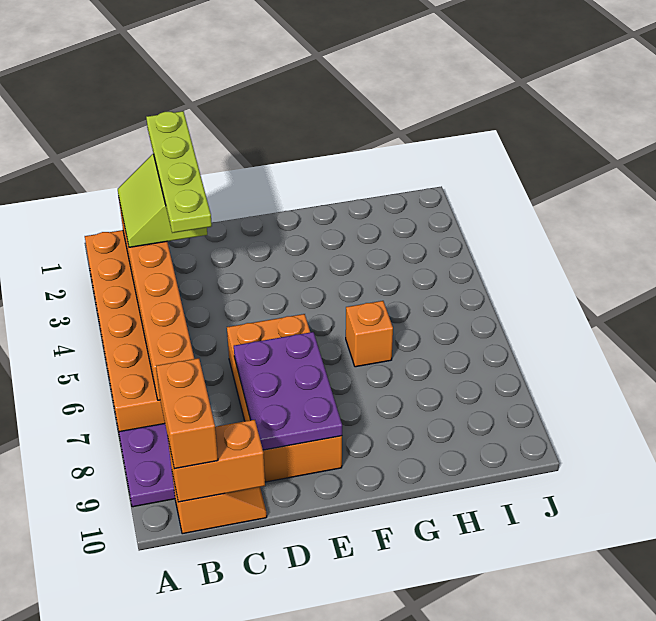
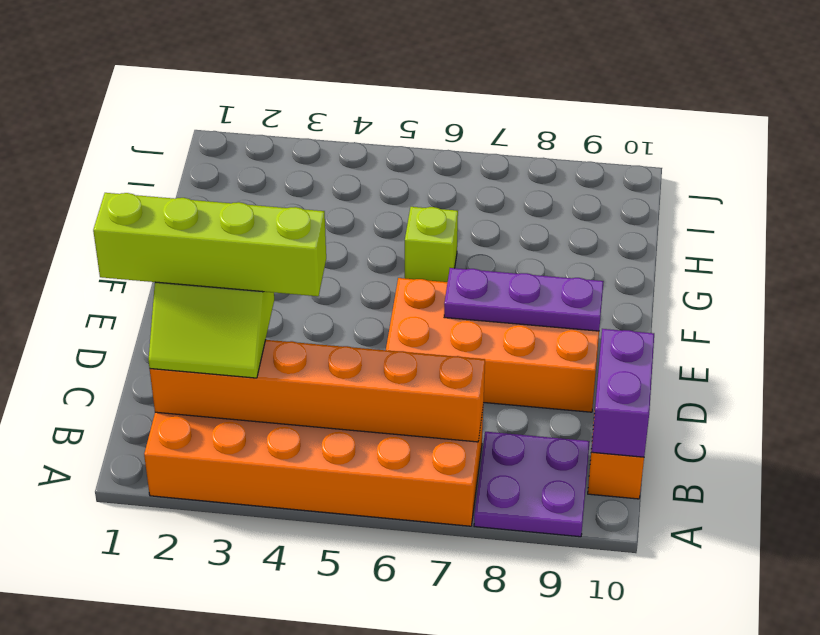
orange 1x2 brick [156,358,218,469] -> none
orange 1x2 brick [168,420,265,502] -> purple 1x2 brick [591,329,654,457]
lime 1x4 plate [146,111,212,233] -> lime 1x4 brick [93,193,326,296]
purple 2x3 plate [234,332,342,450] -> purple 1x3 plate [444,268,604,331]
orange 1x1 brick [346,301,393,367] -> lime 1x1 brick [405,207,458,282]

